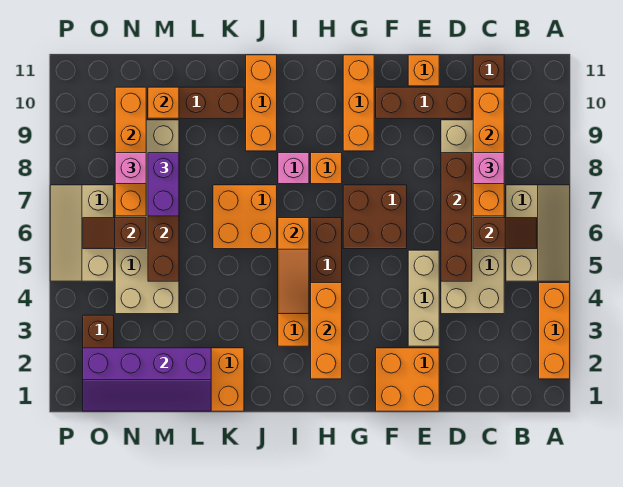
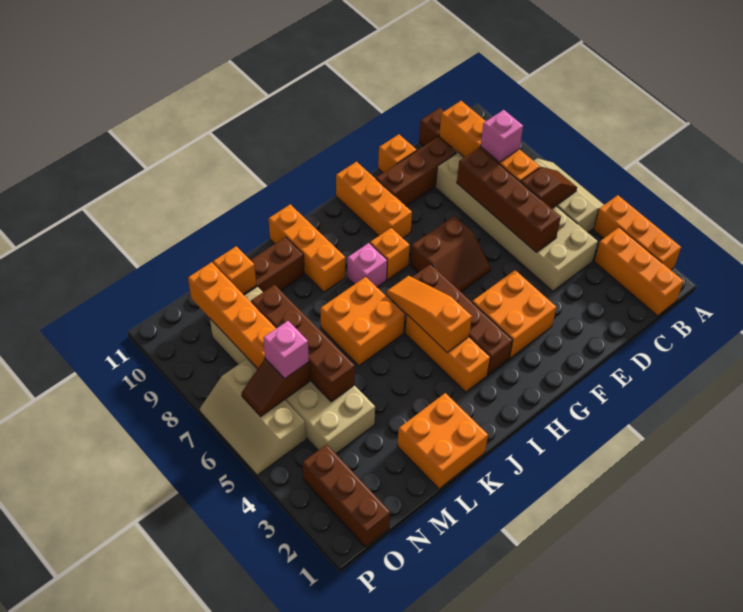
orange 2x2 brick [376,348,439,411] -> orange 2x2 brick moved to [472,270,556,358]
tan 1x3 brick [408,250,439,346] -> none
brown 2x2 brick [343,185,407,249] -> brown 2x2 slope [410,216,491,292]
orange 1x3 brick [311,283,342,379] -> orange 1x3 brick moved to [595,227,684,316]
orange 1x3 slope [278,218,309,314] -> orange 1x3 slope turned to [387,276,472,353]
purple 2x4 slope [83,348,211,411] -> none
purple 1x2 brick [148,153,179,216] -> none
pink 1x1 brick [115,153,146,184] -> pink 1x1 brick moved to [263,321,309,378]

